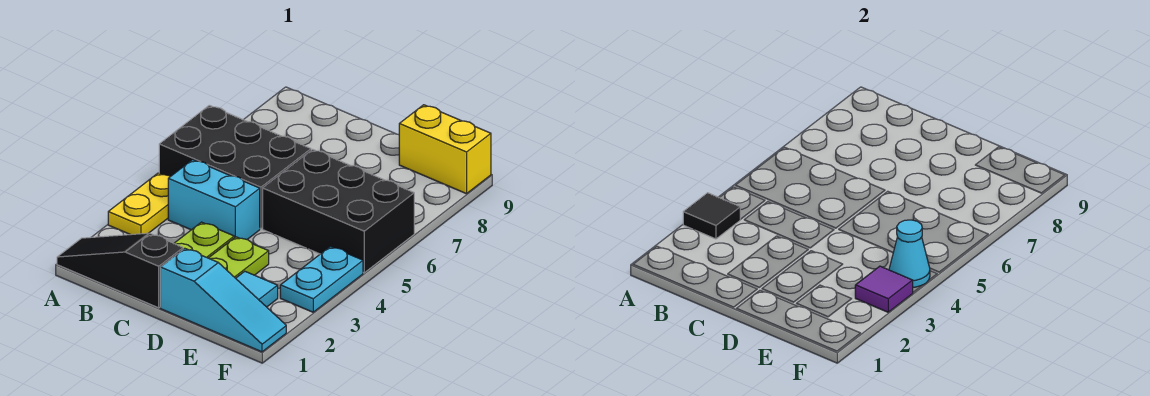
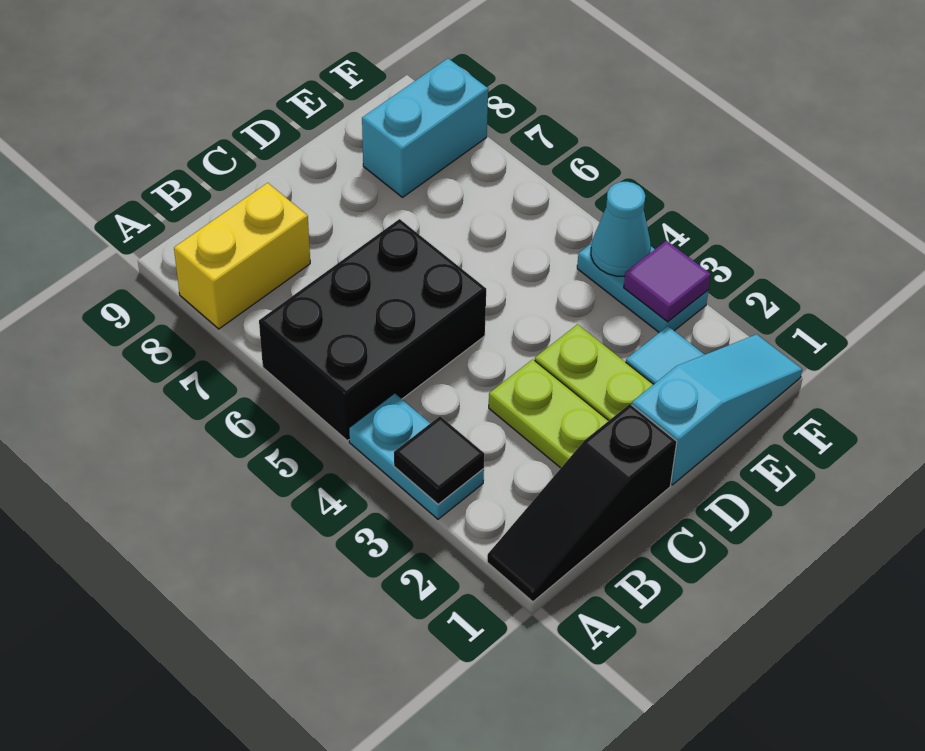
yellow 1x2 plate [108,173,171,235] -> cyan 1x2 plate [349,393,484,519]
cyan 1x2 brick [168,160,260,239] -> cyan 1x2 brick moved to [362,58,488,197]
black 2x3 brick [263,149,414,273] -> none
yellow 1x2 brick [399,105,491,194] -> yellow 1x2 brick moved to [174,183,310,329]

